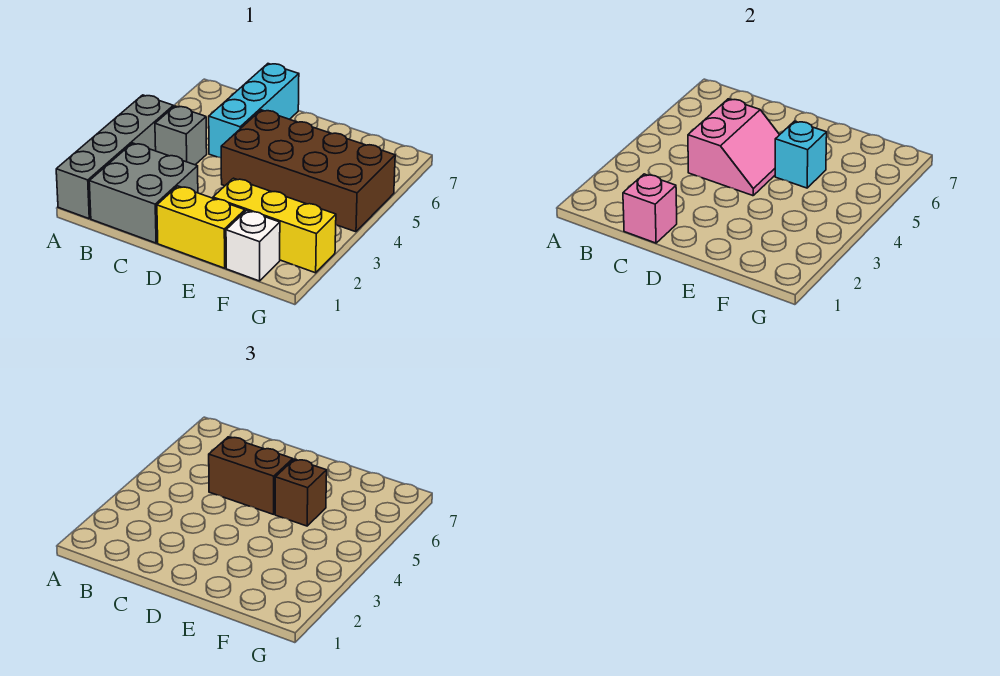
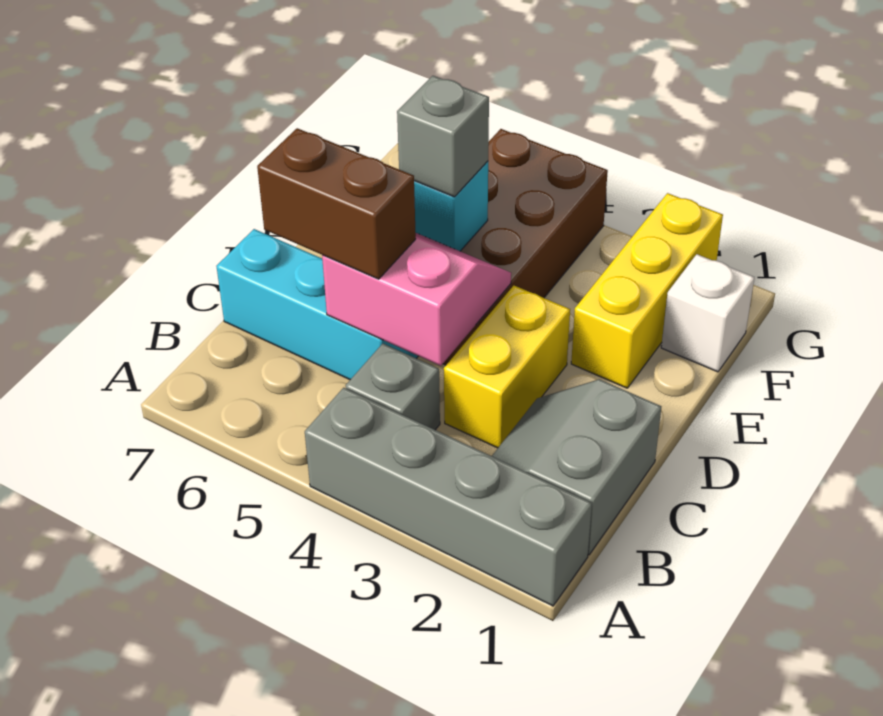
grey 2x2 brick [89,143,198,243] -> grey 2x2 slope [492,379,661,555]
pink 1x1 brick [623,174,677,243] -> none
brown 1x2 brick [209,437,293,514] -> brown 1x2 brick turned to [257,128,416,279]
yellow 1x2 brick [157,186,245,268] -> yellow 1x2 brick moved to [444,286,570,448]
brown 1x1 brick [275,459,327,526] -> grey 1x1 brick [397,76,489,197]

